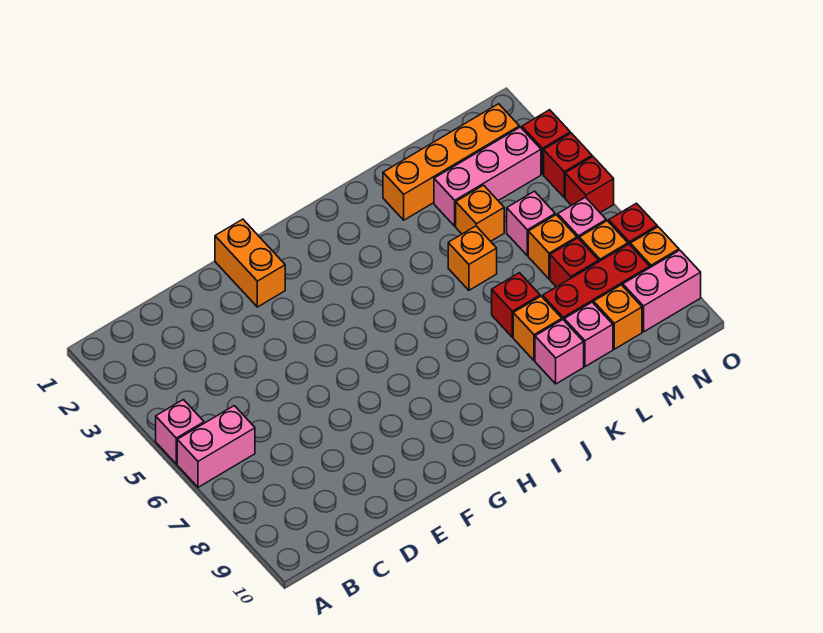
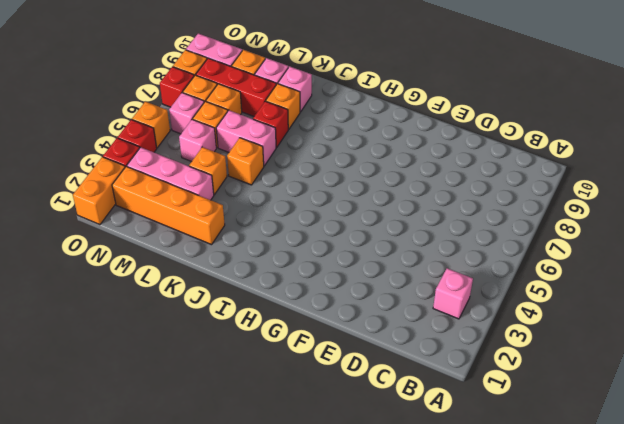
pink 1x1 brick [156,400,204,464] -> pink 1x1 brick moved to [433,268,473,319]
pink 1x2 brick [177,406,255,487] -> pink 1x2 brick moved to [216,110,276,166]
orange 1x2 brick [215,219,285,307] -> orange 1x2 brick moved to [73,157,125,225]
red 1x1 brick [550,238,599,287] -> orange 1x1 brick [206,84,242,115]
red 1x1 brick [565,157,614,213] -> orange 1x1 brick [132,102,170,148]

